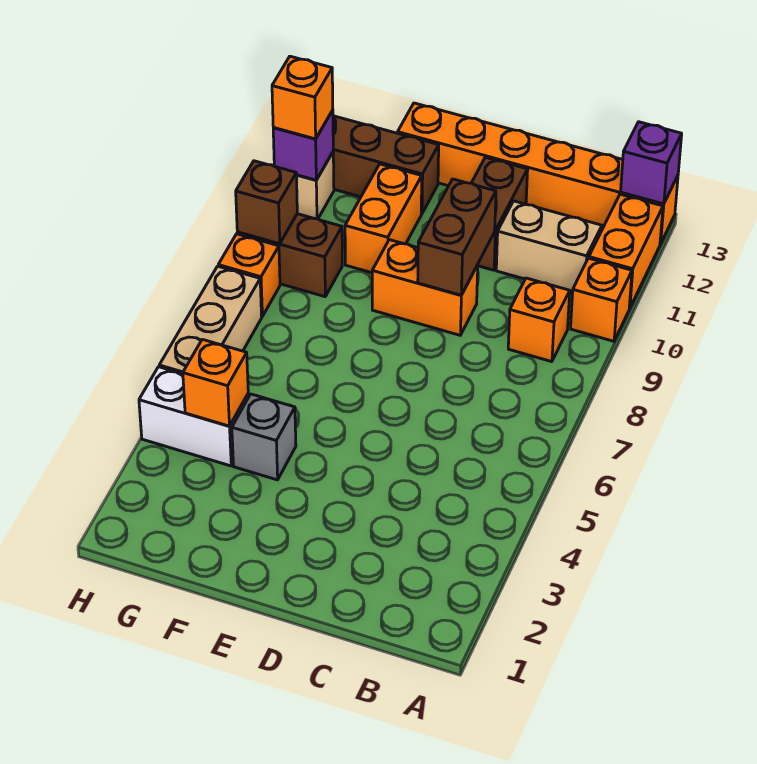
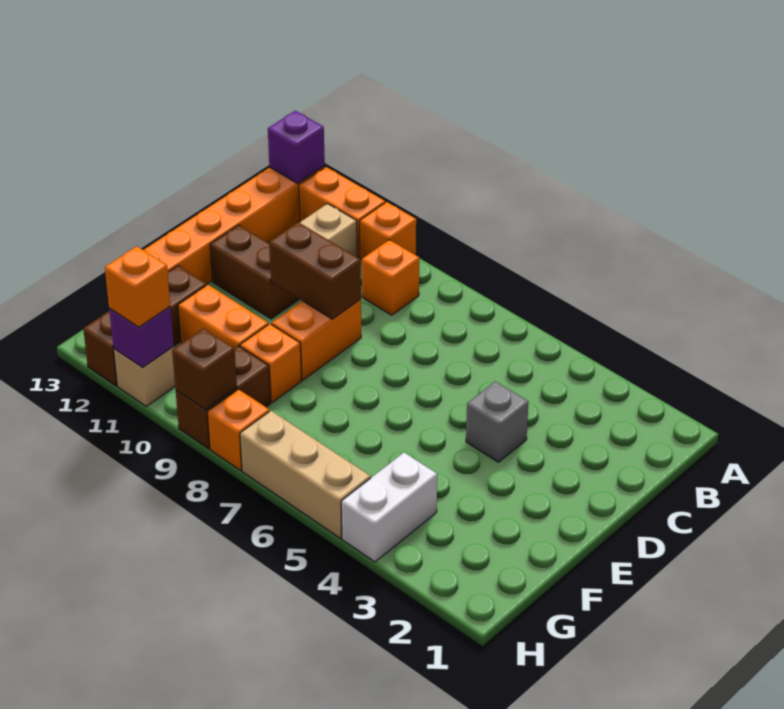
grey 1x1 brick [232,394,296,480] -> grey 1x1 brick moved to [466,381,528,462]
orange 1x1 brick [183,339,248,426] -> orange 1x1 brick moved to [240,324,302,403]

